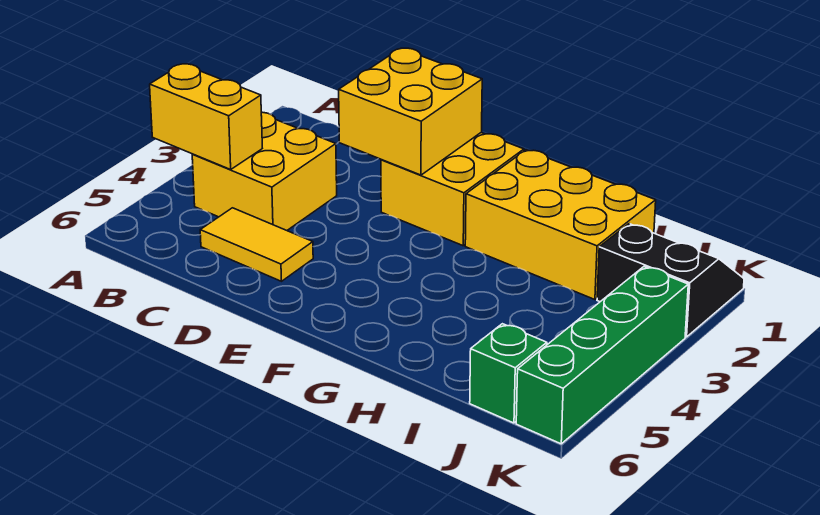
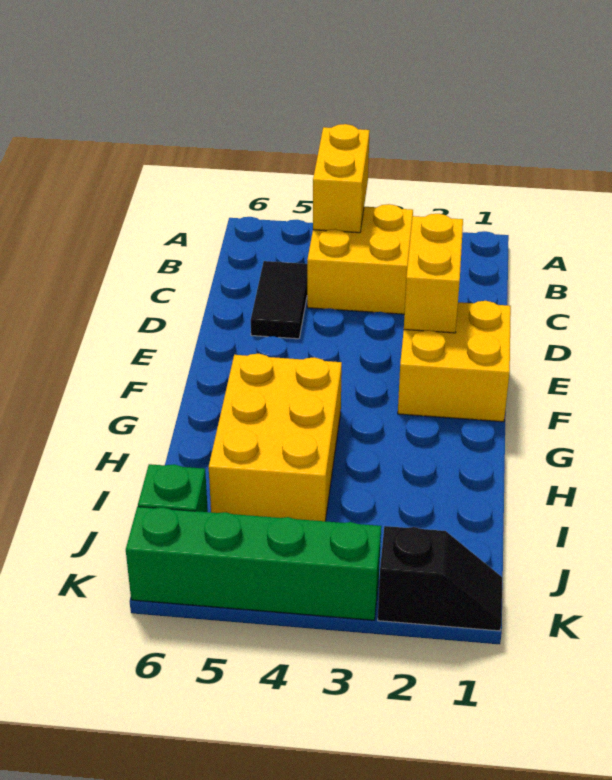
yellow 1x2 tile [200,208,313,281] -> black 1x2 tile [251,261,307,339]
yellow 2x2 brick [339,48,482,175] -> yellow 1x2 brick [404,214,463,333]
yellow 2x3 brick [465,150,656,300] -> yellow 2x3 brick moved to [209,354,342,521]
black 2x2 slope [597,224,744,337] -> black 1x2 slope [378,526,502,631]

